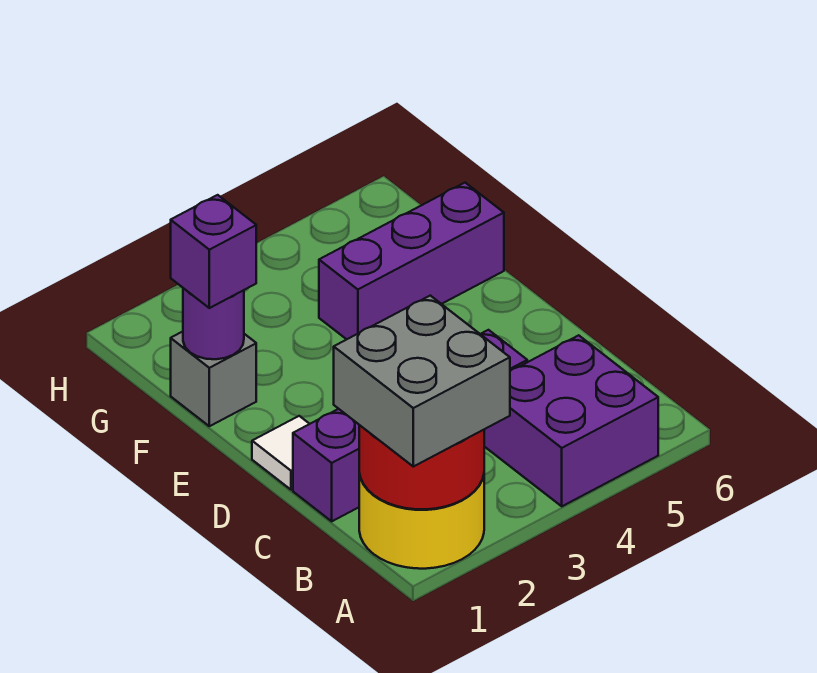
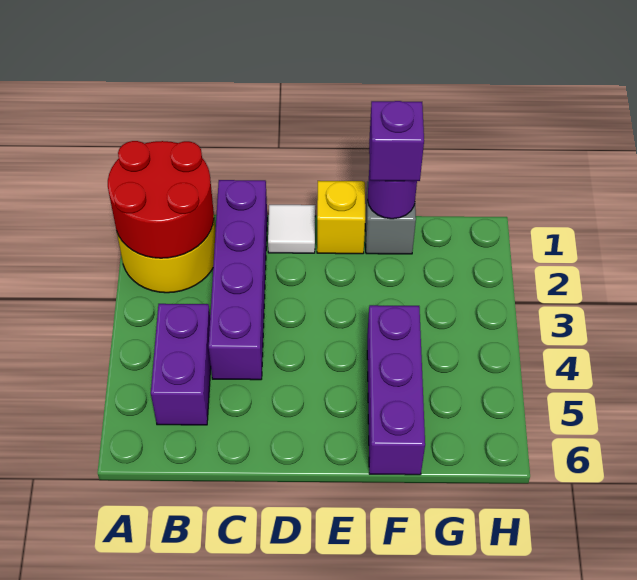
grey 2x2 brick [334,296,510,467] -> none
purple 2x2 brick [484,335,658,506] -> purple 1x2 brick [151,304,211,425]
none -> yellow 1x1 brick [317,181,365,254]

